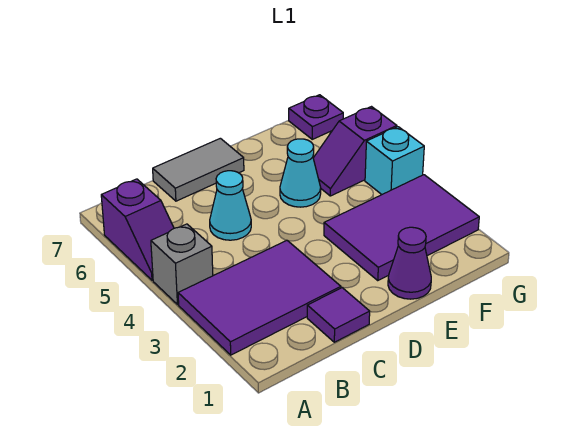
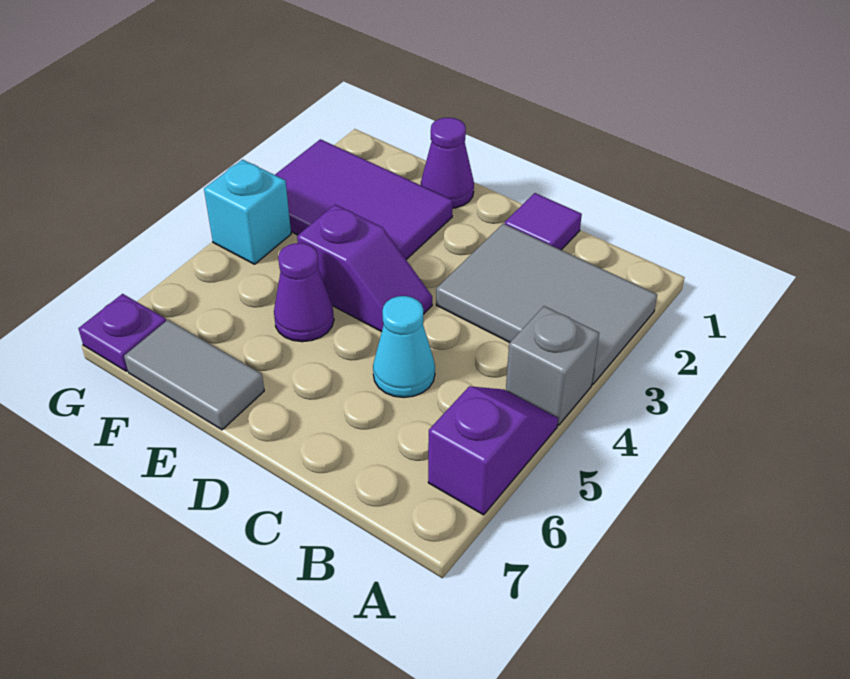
purple 2x3 tile [178,240,341,355] -> grey 2x3 tile [436,224,657,384]
grey 1x2 tile [153,138,244,201] -> grey 1x2 tile moved to [124,320,264,430]
cyan 1x1 cone [280,139,321,207] -> purple 1x1 cone [274,243,334,342]
purple 1x2 slope [313,107,397,196] -> purple 1x2 slope moved to [297,205,432,332]

